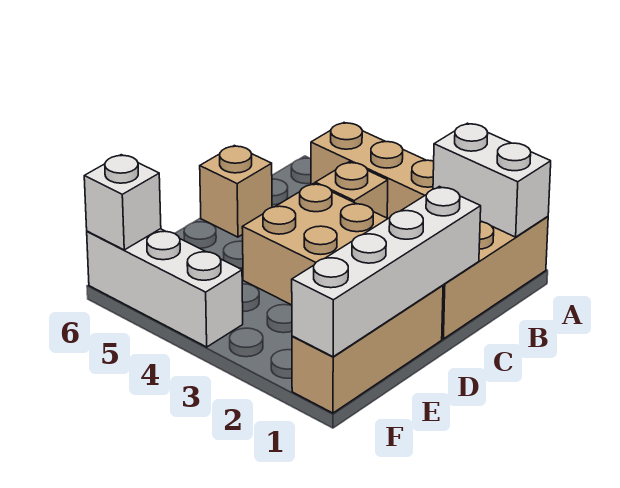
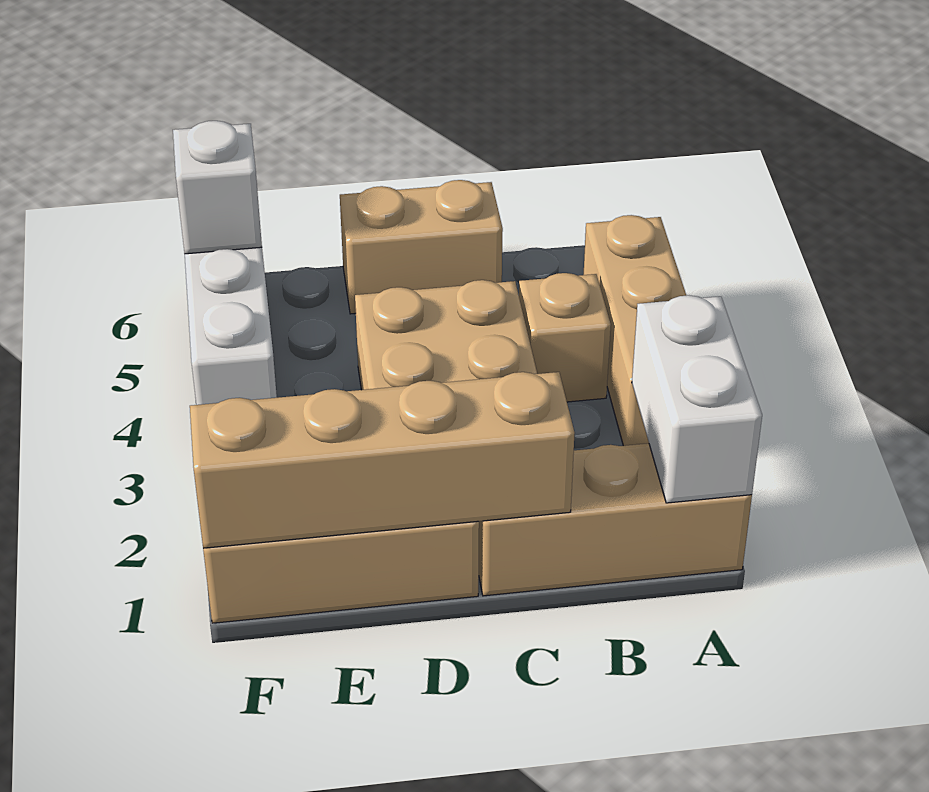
white 1x4 brick [292,187,481,357] -> tan 1x4 brick [190,372,575,548]
tan 1x1 brick [200,146,272,237] -> tan 1x2 brick [340,180,503,314]

